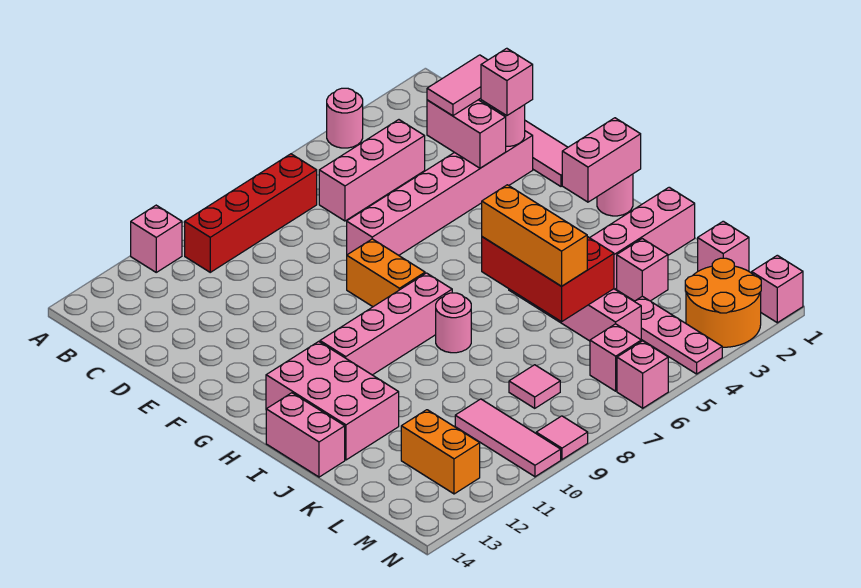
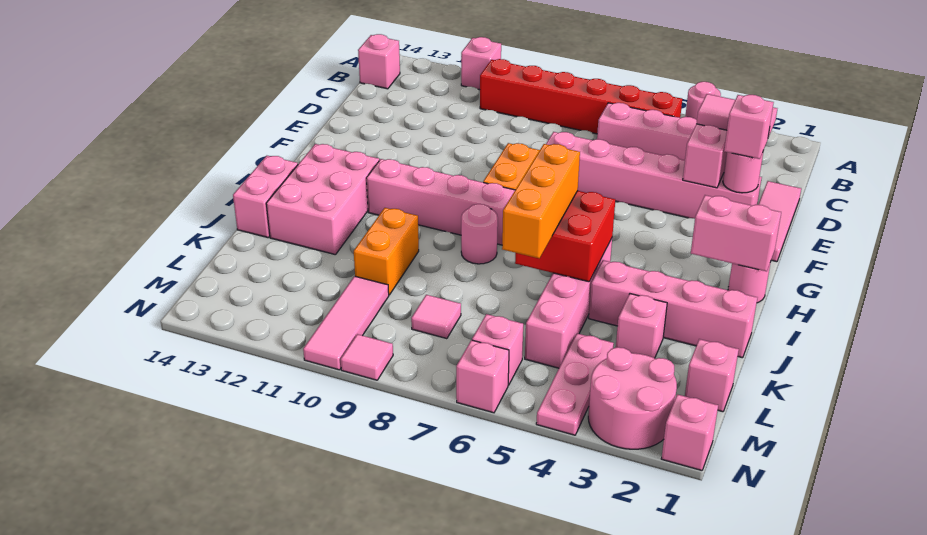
red 1x4 brick [185,154,317,272] -> red 1x6 brick [480,59,682,134]
none -> pink 1x1 brick [358,34,400,89]
red 2x3 brick [482,237,614,322] -> red 2x2 brick [515,191,615,282]
orange 1x2 brick [401,410,480,494] -> orange 1x2 brick moved to [354,208,419,295]
orange 2x2 round brick [685,258,761,347] -> pink 2x2 round brick [588,347,677,449]

